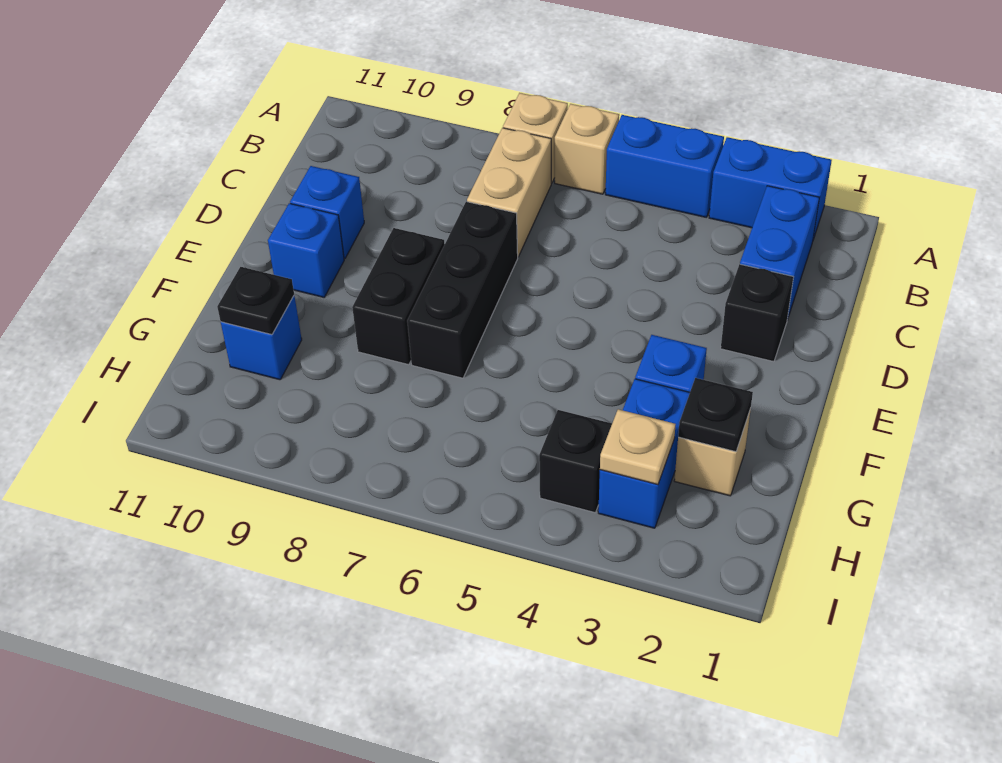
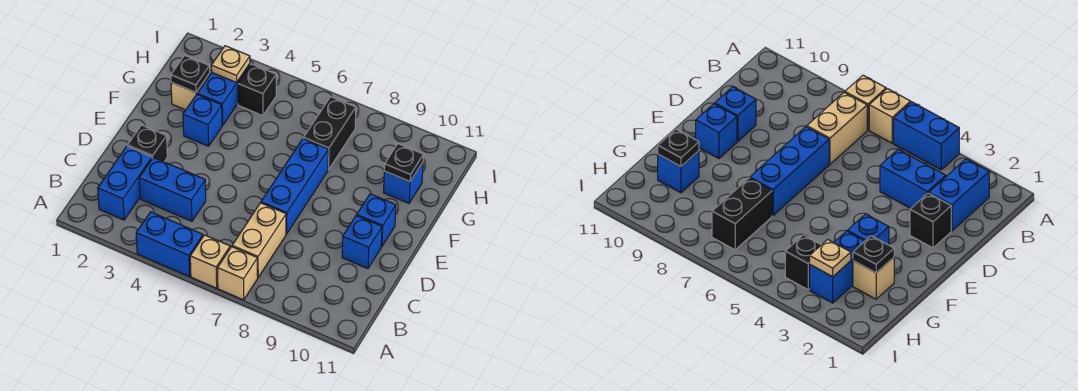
blue 1x2 brick [709,137,832,239] -> blue 1x2 brick moved to [139,157,206,221]
black 1x3 brick [407,202,518,378] -> blue 1x3 brick [261,139,328,234]
black 1x2 brick [352,228,445,365] -> black 1x2 brick moved to [303,97,356,170]

